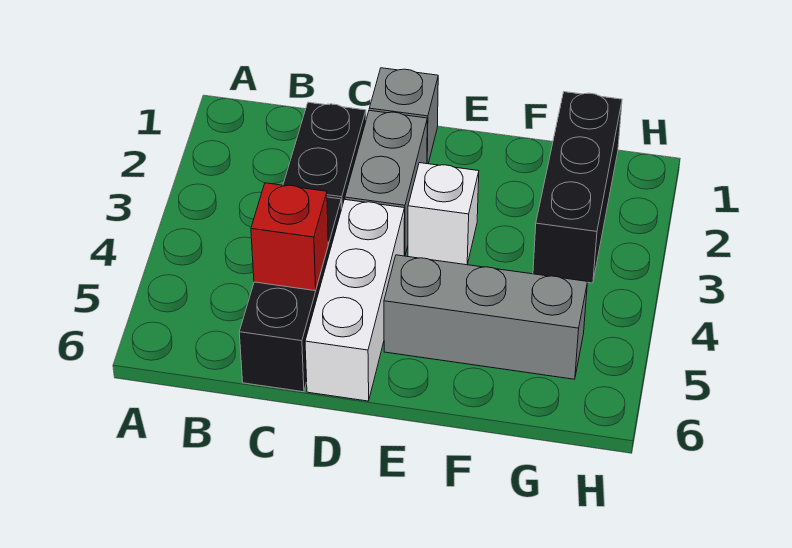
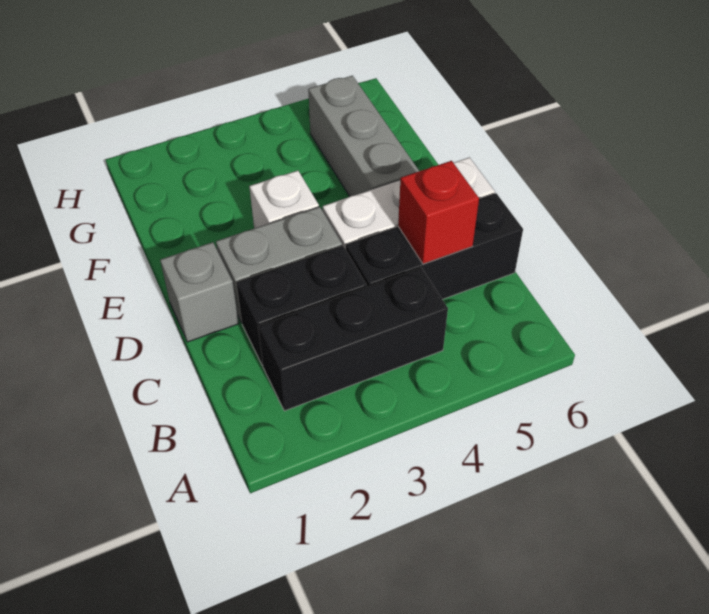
black 1x3 brick [533,92,622,283] -> black 1x3 brick moved to [258,268,448,411]

